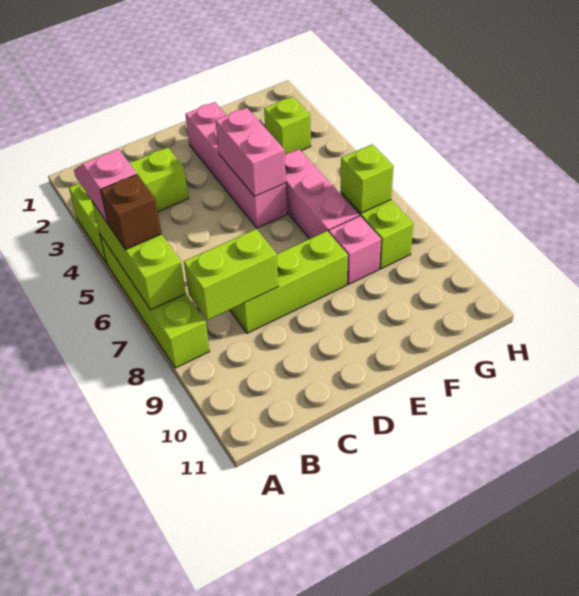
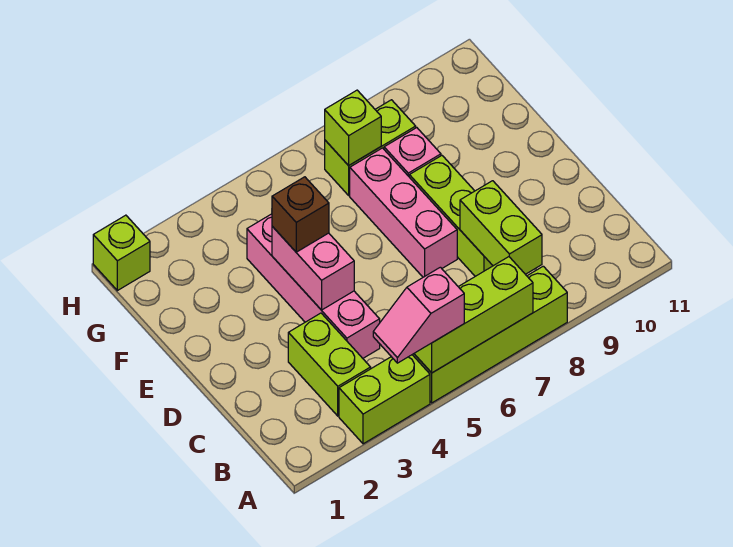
brown 1x1 brick [101,174,162,250] -> brown 1x1 brick moved to [272,177,329,252]
pink 1x4 brick [185,102,287,228] -> pink 1x4 brick turned to [247,214,380,358]
pink 1x2 brick [216,108,286,197] -> pink 1x2 brick turned to [272,227,354,310]
pink 1x3 brick [285,149,359,239] -> pink 1x3 brick turned to [350,148,457,277]
lime 1x1 brick [264,97,311,155] -> lime 1x1 brick moved to [93,215,150,291]

